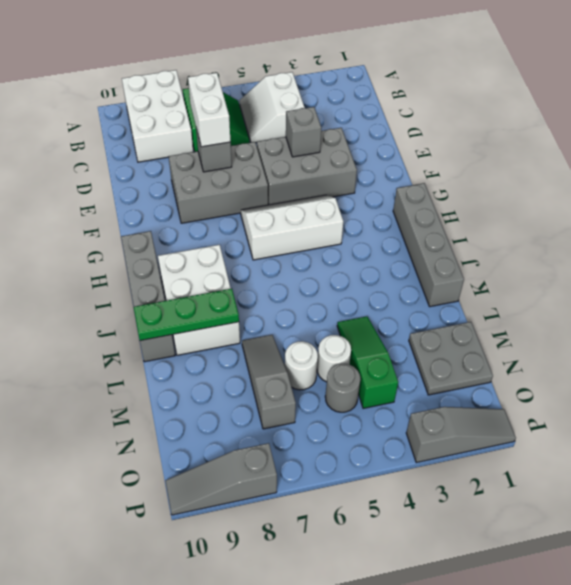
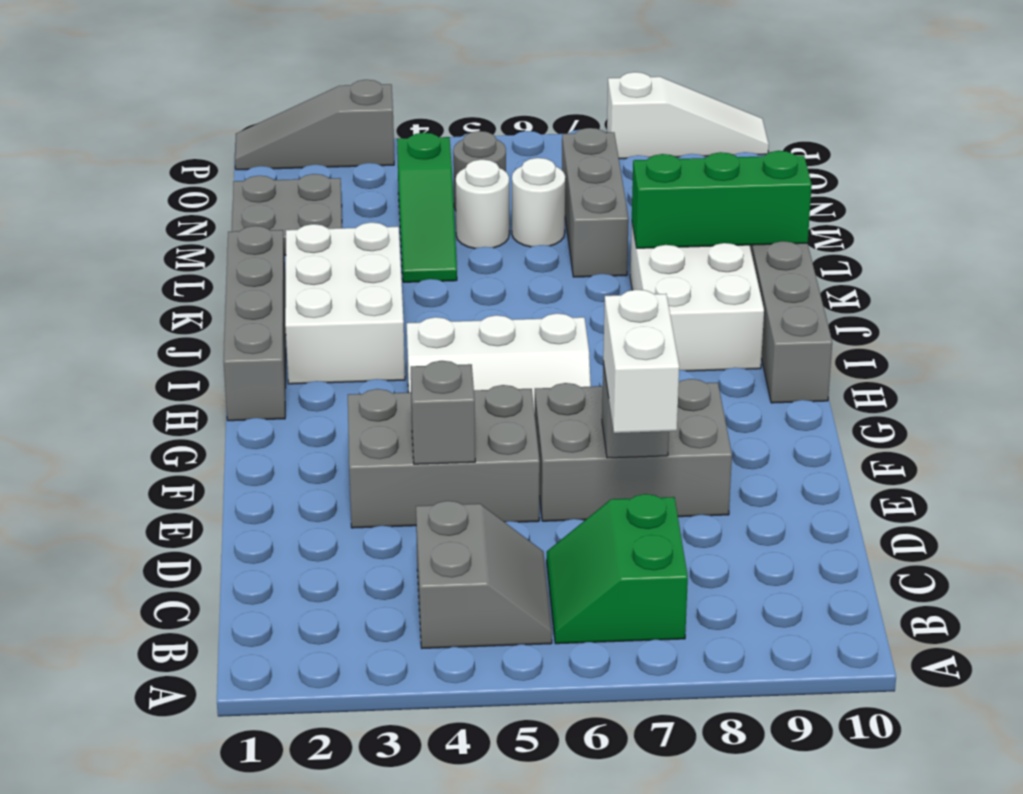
white 2x3 brick [122,70,193,162] -> white 2x3 brick moved to [285,222,405,384]
white 2x2 slope [239,72,305,143] -> grey 2x2 slope [416,501,552,648]
green 1x3 plate [133,289,239,341] -> green 1x3 brick [632,151,812,248]
grey 1x3 slope [242,335,296,429] -> grey 1x3 brick [562,128,629,277]
grey 1x3 slope [165,443,277,515] -> white 1x3 slope [607,72,769,159]

